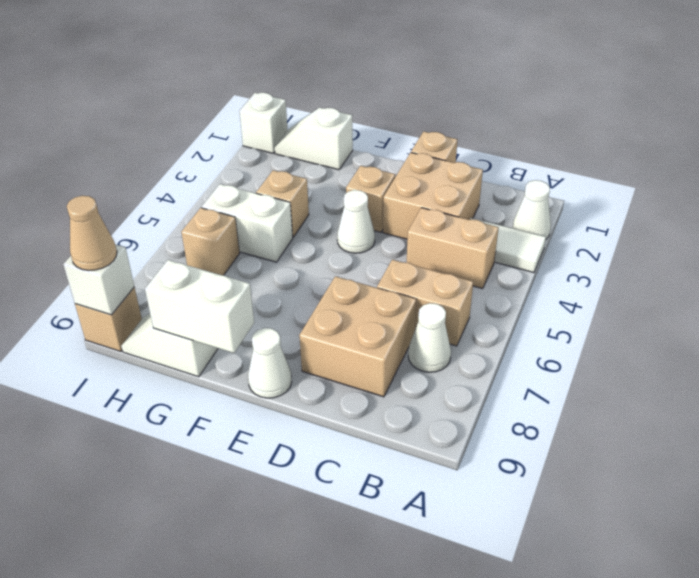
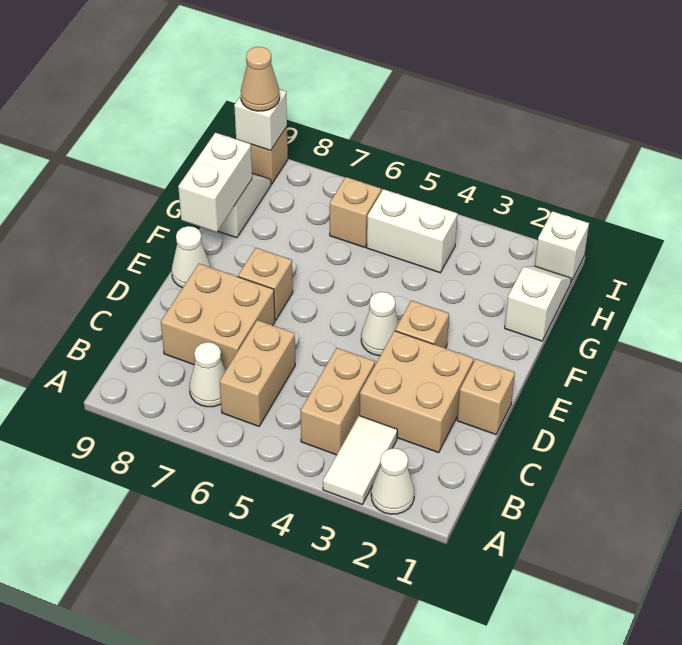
tan 1x1 brick [256,170,309,237] -> tan 1x1 brick moved to [238,248,293,320]
white 1x2 brick [202,184,293,262] -> white 1x2 brick turned to [367,189,457,273]

